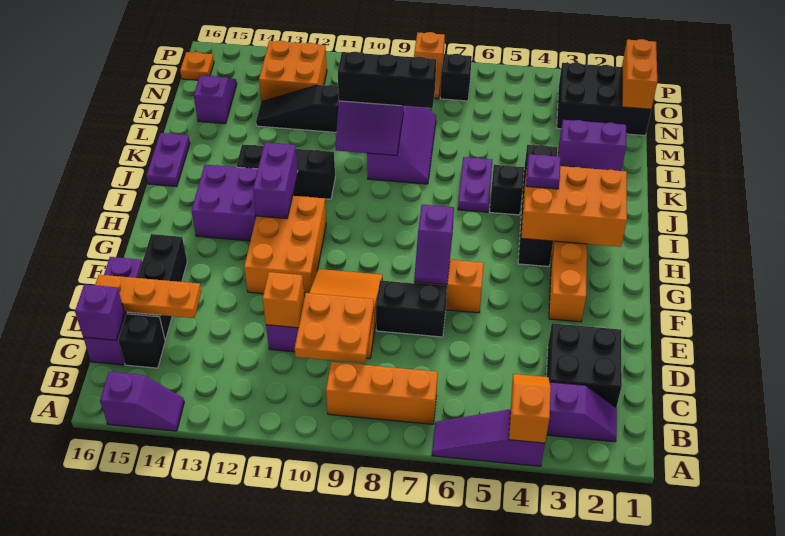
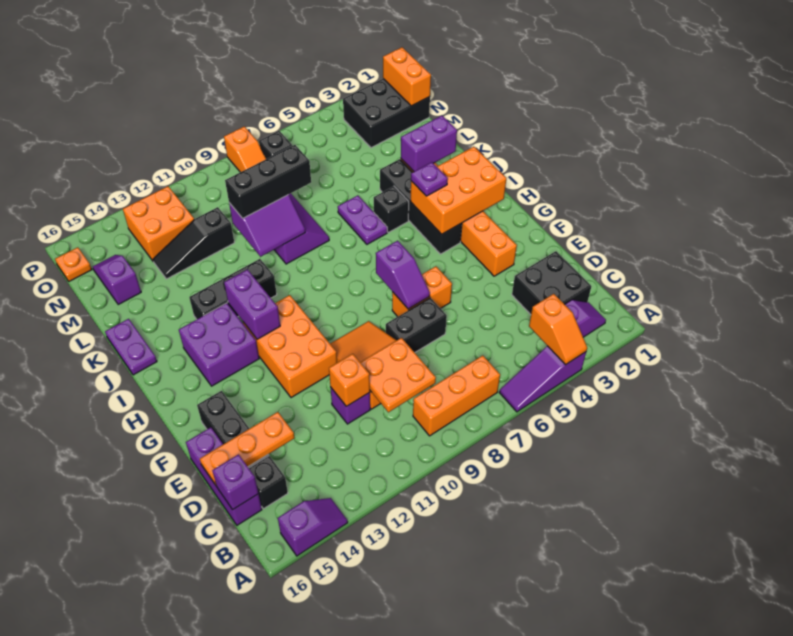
orange 1x2 slope [509,374,551,443] -> orange 1x2 slope turned to [529,294,587,365]

